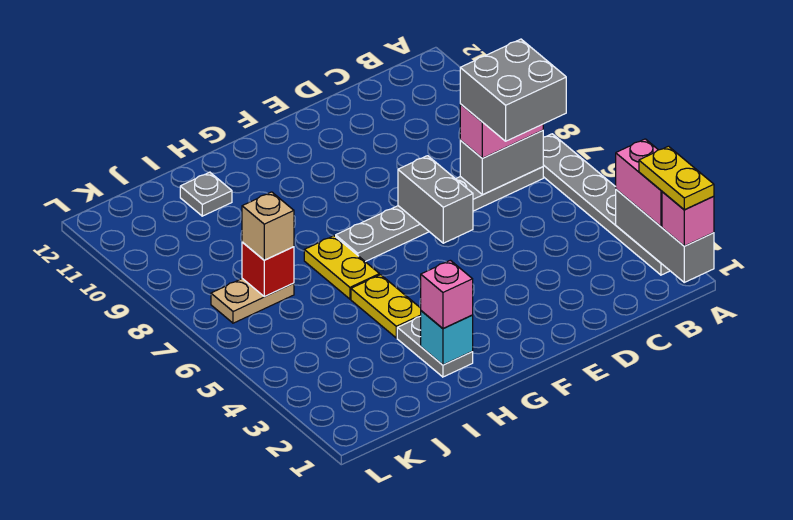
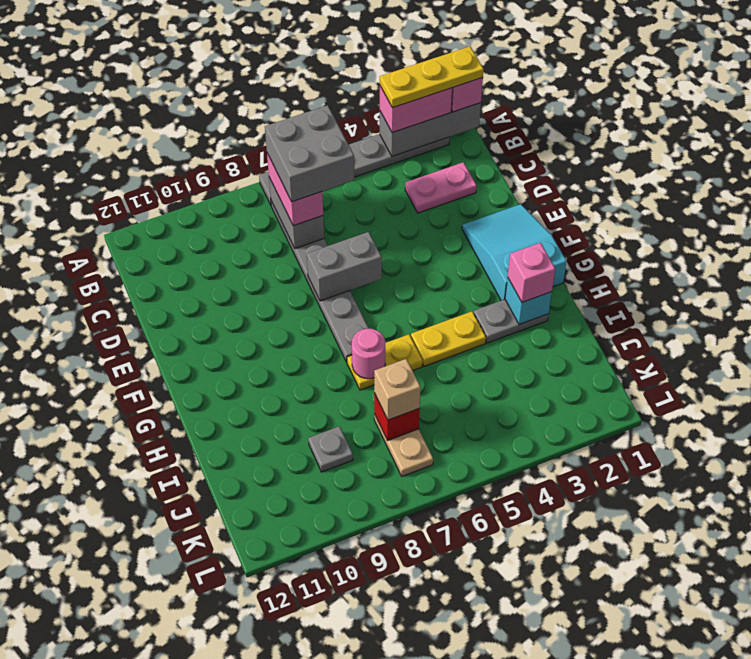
yellow 1x2 plate [639,146,714,210] -> yellow 1x3 plate [380,46,484,108]
none -> pink 1x2 plate [405,162,477,213]
none -> cyan 2x3 slope [462,204,567,301]
none -> pink 1x1 round brick [352,329,385,379]
grey 1x1 plate [180,172,232,216] -> grey 1x1 plate moved to [308,426,353,472]

